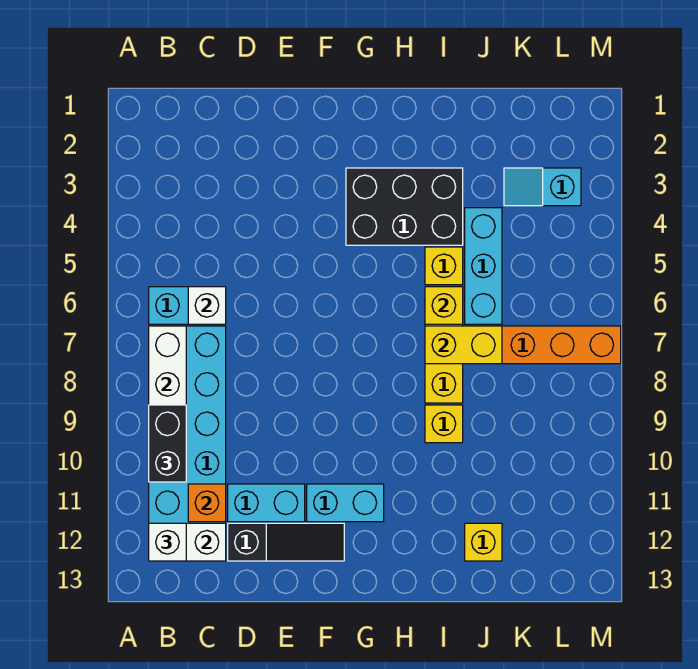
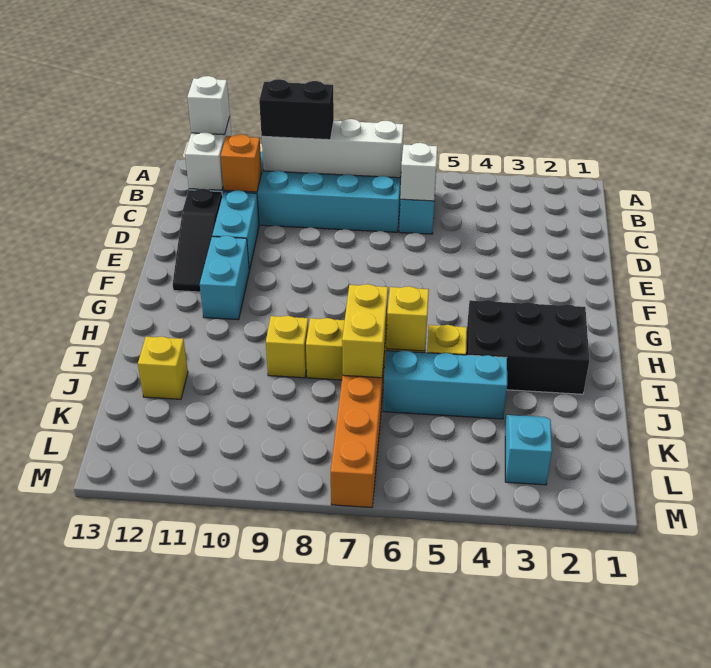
black 2x3 brick [346,168,463,245] -> black 2x3 brick turned to [466,300,589,394]

